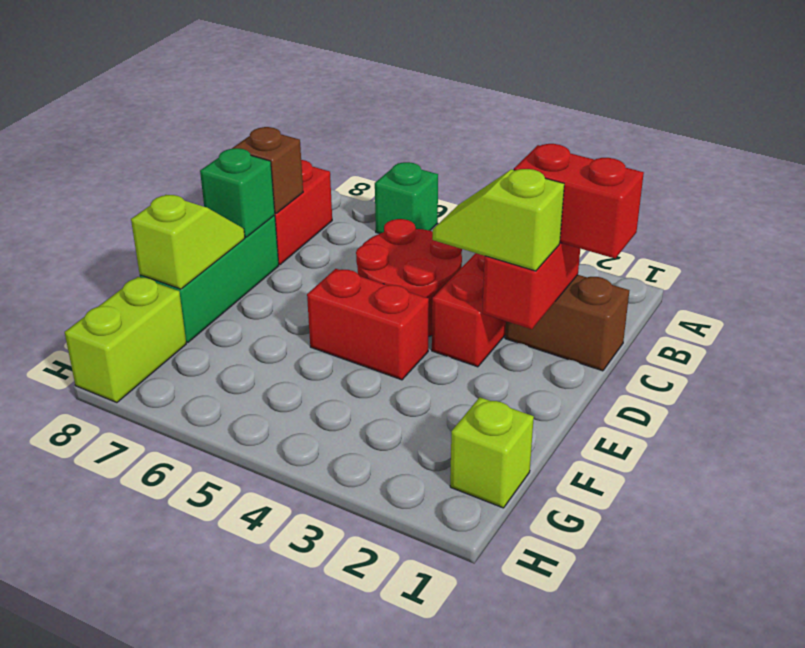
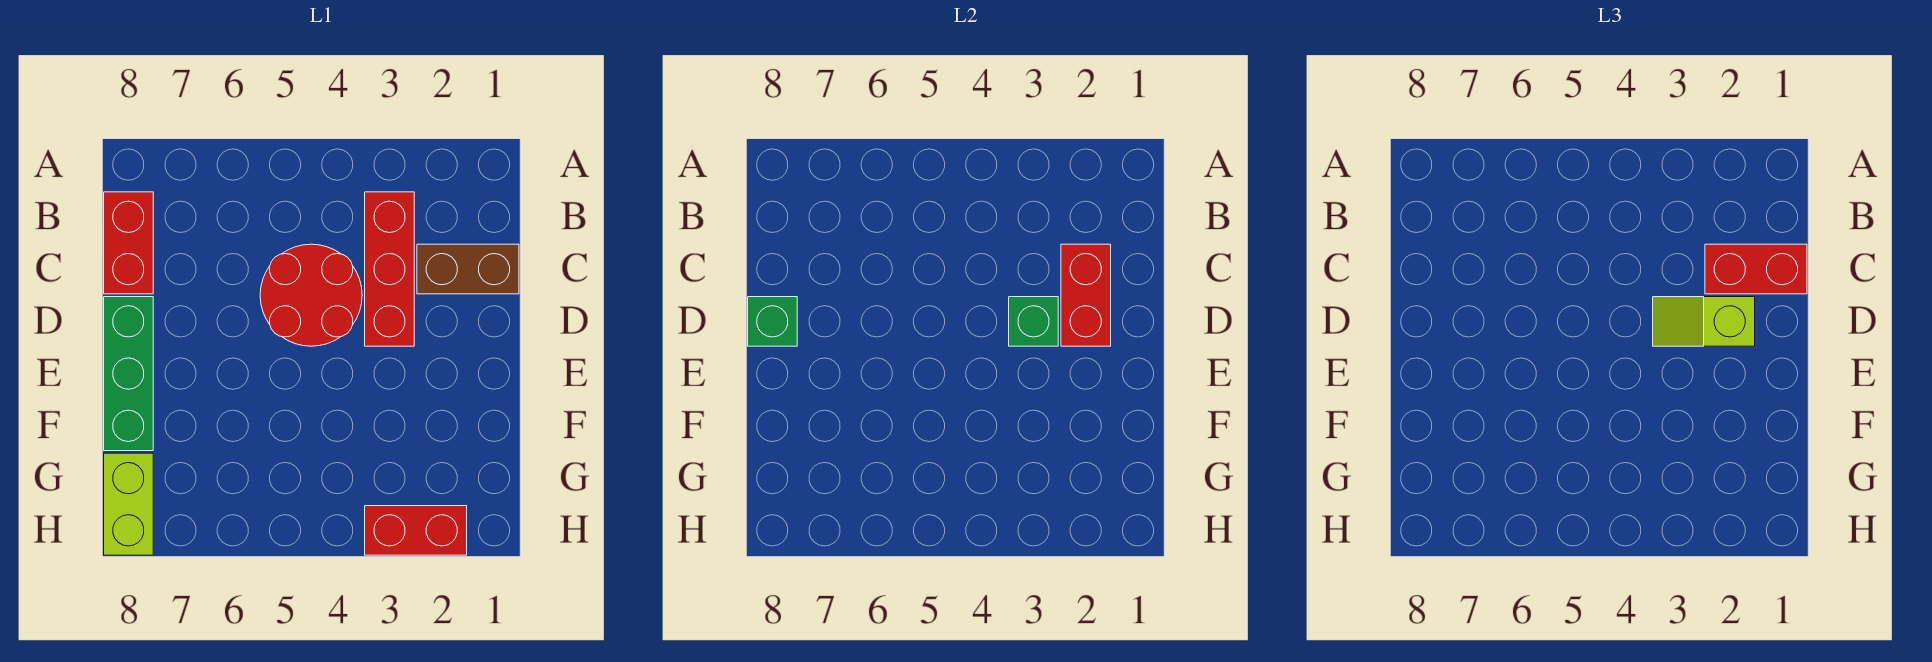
green 1x1 brick [375,162,438,234] -> green 1x1 brick moved to [1009,297,1058,346]
brown 1x1 brick [232,127,303,214] -> none
red 1x2 brick [307,269,429,380] -> red 1x2 brick moved to [365,506,467,555]
lime 1x2 slope [131,195,245,289] -> none
lime 1x1 brick [450,397,534,508] -> none

